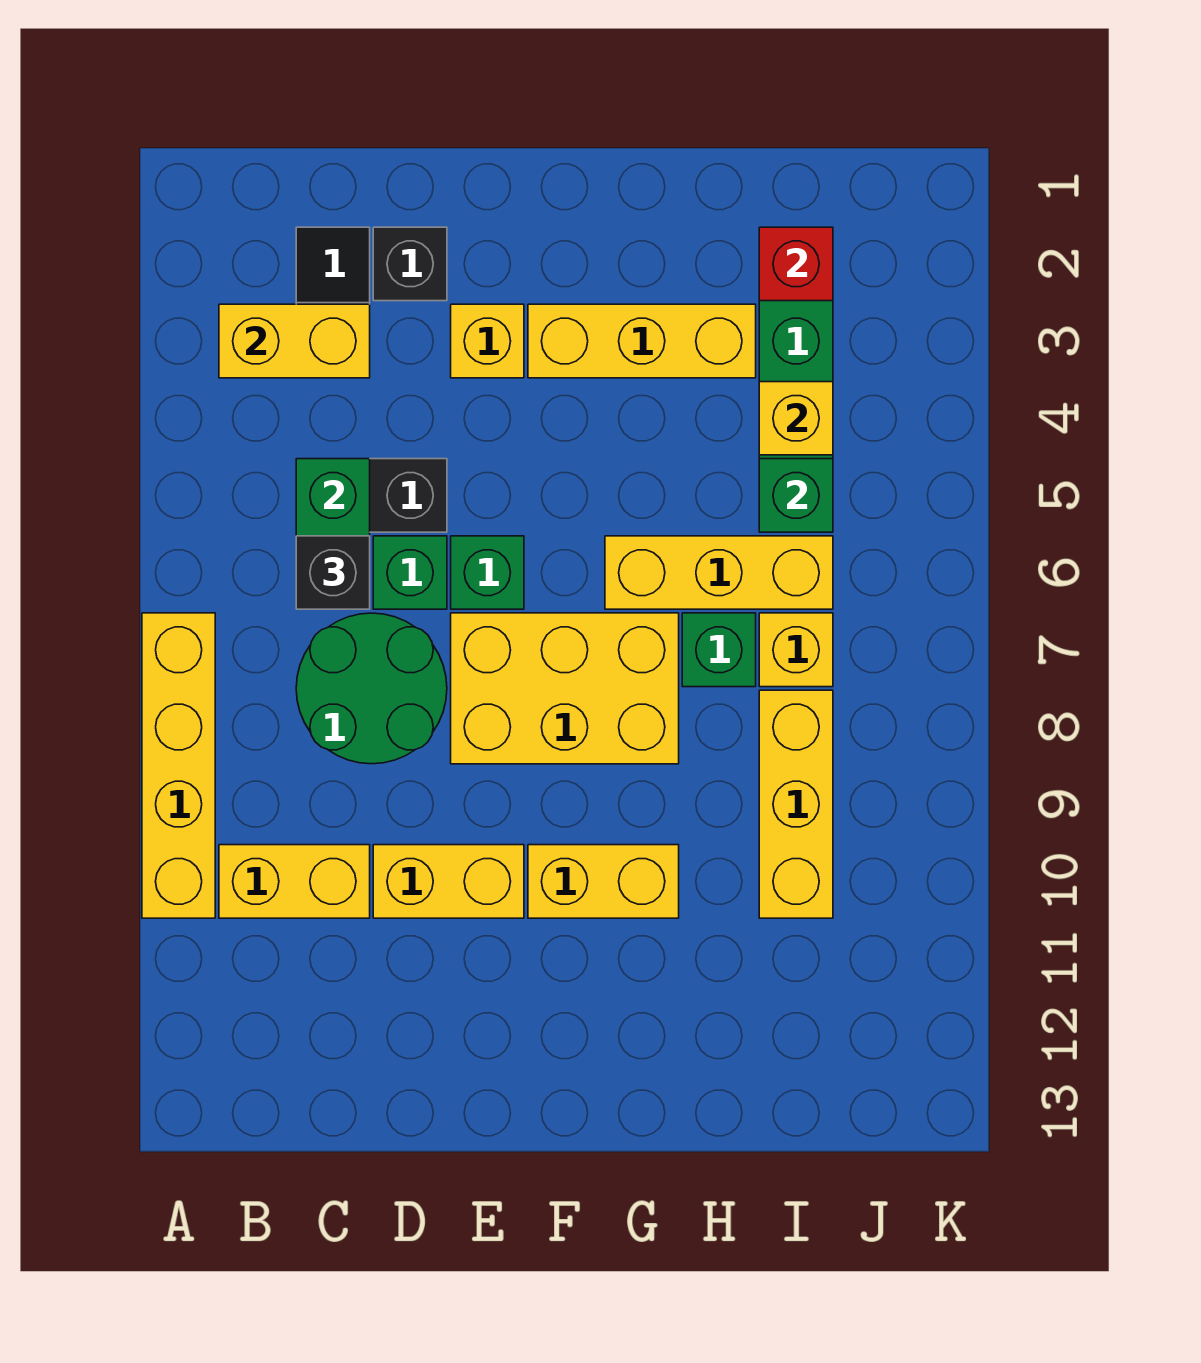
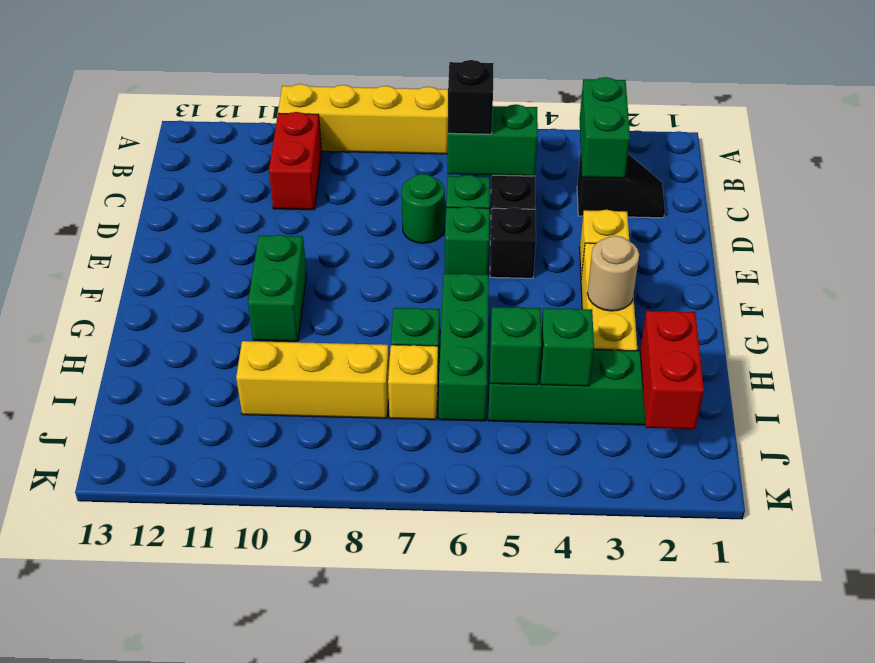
yellow 1x2 brick [219,304,370,378] -> green 1x2 brick [579,77,630,178]
yellow 1x2 brick [219,845,370,918] -> red 1x2 brick [269,112,322,210]
green 2x2 round brick [296,613,447,764] -> green 1x1 round brick [402,174,445,243]
black 1x1 brick [373,227,447,301] -> black 1x1 brick moved to [490,207,536,278]
yellow 1x2 brick [373,845,524,918] -> none
yellow 2x3 brick [451,613,679,764] -> none
yellow 1x2 brick [528,845,679,918] -> green 1x2 brick [248,235,306,341]
none -> tan 1x1 round brick [587,236,639,311]
yellow 1x3 brick [605,536,833,609] -> green 1x3 brick [439,273,489,421]
red 1x1 brick [759,227,833,301] -> red 1x2 brick [640,311,704,429]
yellow 1x1 brick [759,382,833,455] -> green 1x1 brick [540,308,594,386]

